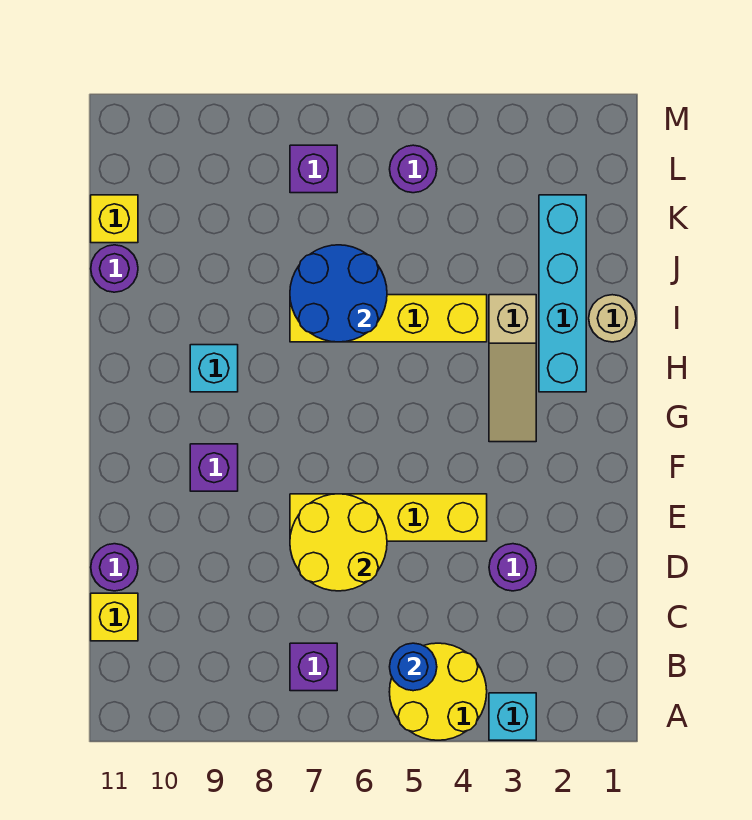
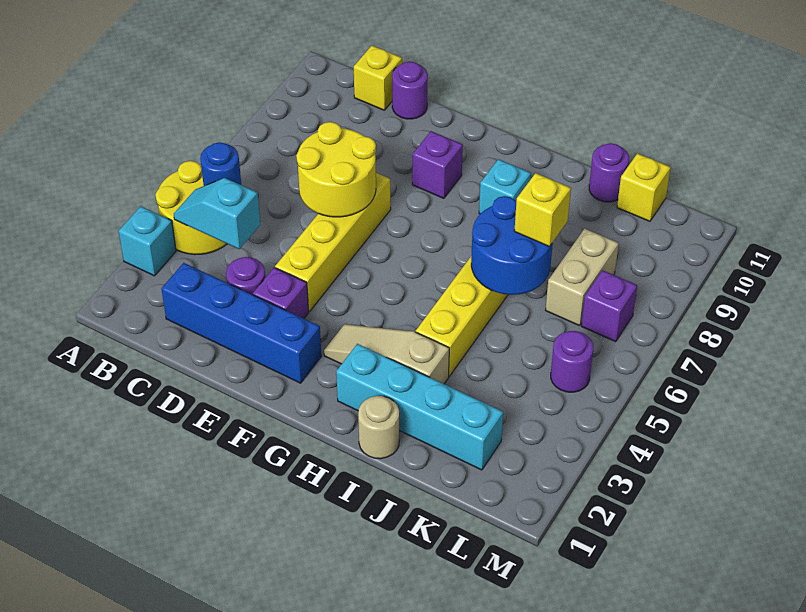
none -> cyan 1x2 slope [174,178,260,249]
purple 1x1 brick [290,643,337,691] -> purple 1x1 brick moved to [253,268,309,319]
none -> blue 1x4 brick [162,263,322,383]
none -> yellow 1x1 brick [514,173,571,246]
none -> tan 1x2 brick [546,229,619,326]

